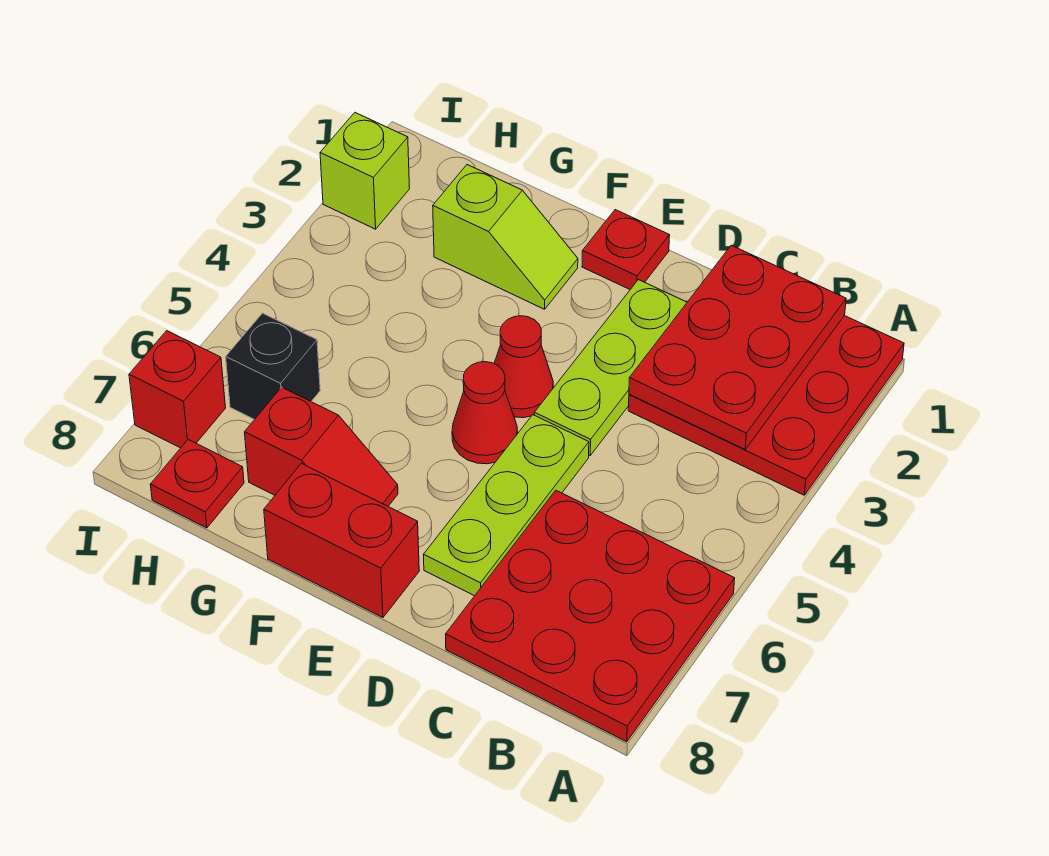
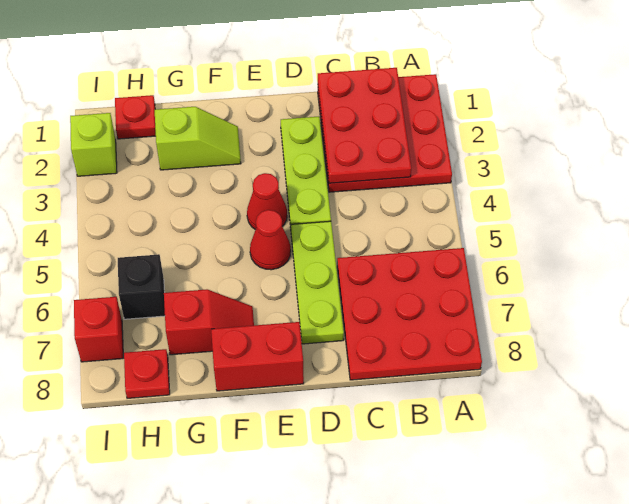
red 1x1 plate [582,210,670,289] -> red 1x1 plate moved to [115,95,156,139]

